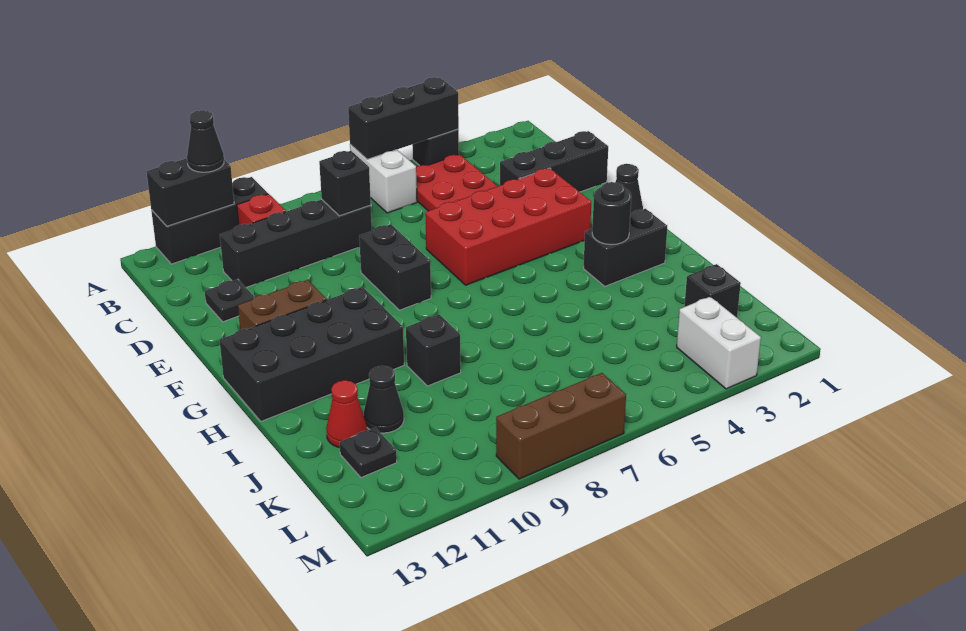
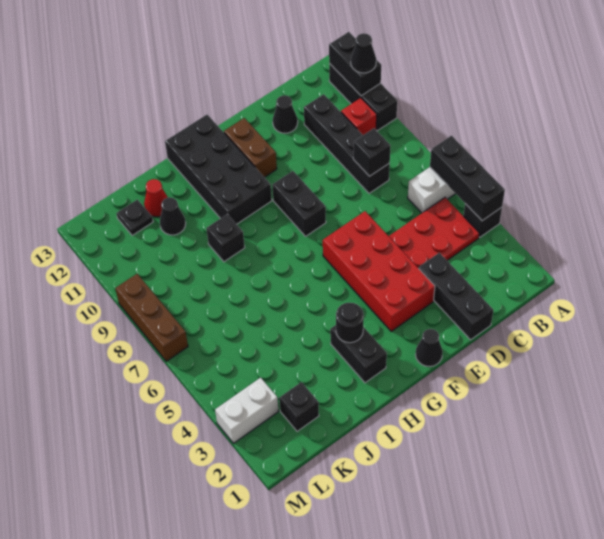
black 1x1 plate [205,279,254,322] -> black 1x1 cone [273,95,298,133]
black 1x2 brick [359,224,431,310] -> black 1x2 brick turned to [272,171,326,236]

